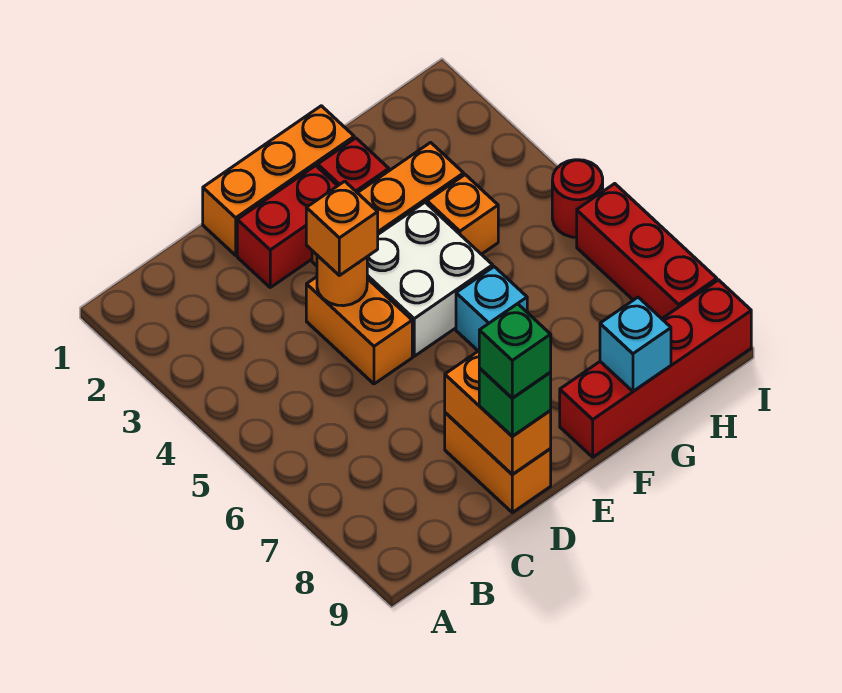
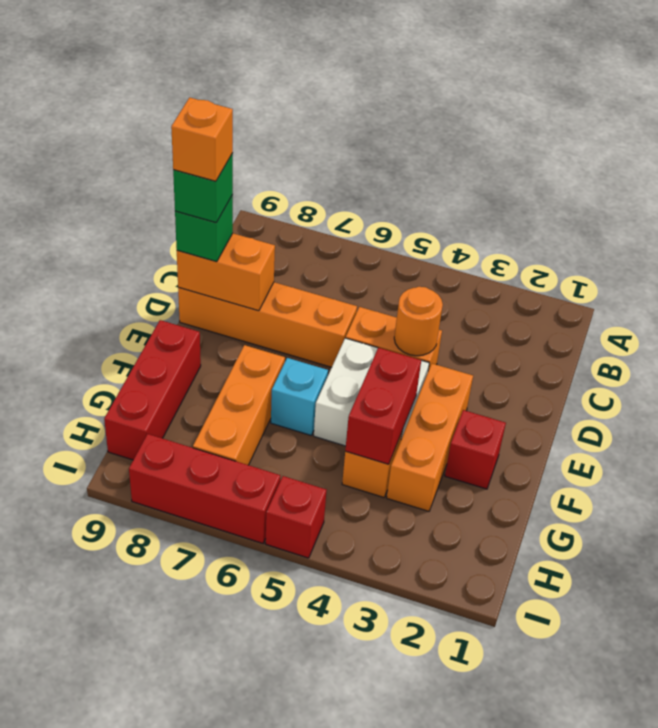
orange 1x3 brick [203,106,354,255] -> orange 1x3 brick moved to [193,345,285,465]
red 1x2 brick [237,166,337,287] -> red 1x2 brick moved to [345,348,421,464]
orange 1x1 brick [306,181,378,276] -> orange 1x1 brick moved to [171,97,233,181]
orange 1x2 brick [445,413,551,512] -> orange 1x4 brick [178,282,357,367]
red 1x4 brick [560,280,751,457] -> red 1x3 brick [104,320,201,460]
cyan 1x1 brick [600,297,671,391] -> none
red 1x1 round brick [552,160,603,237] -> red 1x1 brick [265,476,326,558]

